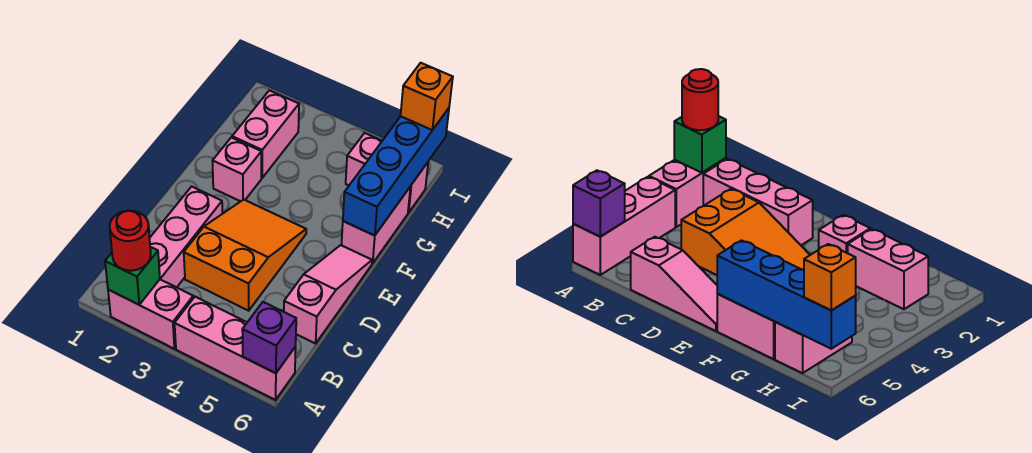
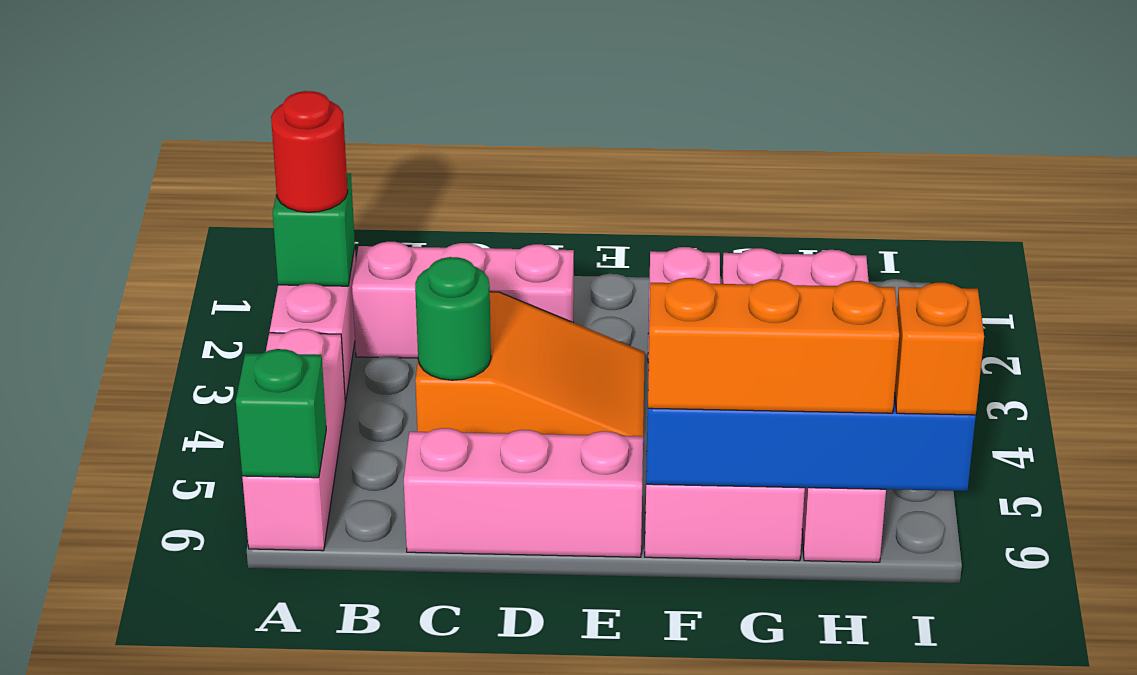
purple 1x1 brick [242,302,296,373] -> green 1x1 brick [236,349,326,478]
none -> green 1x1 round brick [415,257,491,380]
pink 1x3 slope [284,245,372,344] -> pink 1x3 brick [404,428,643,557]
none -> orange 1x3 brick [648,278,899,413]

